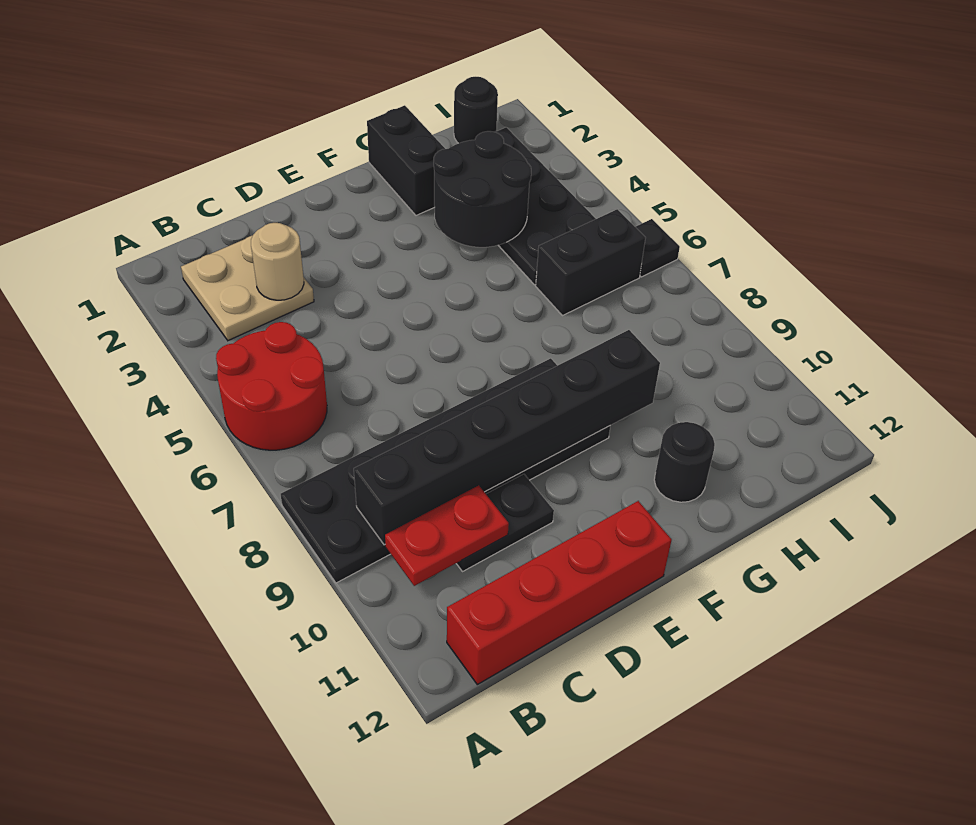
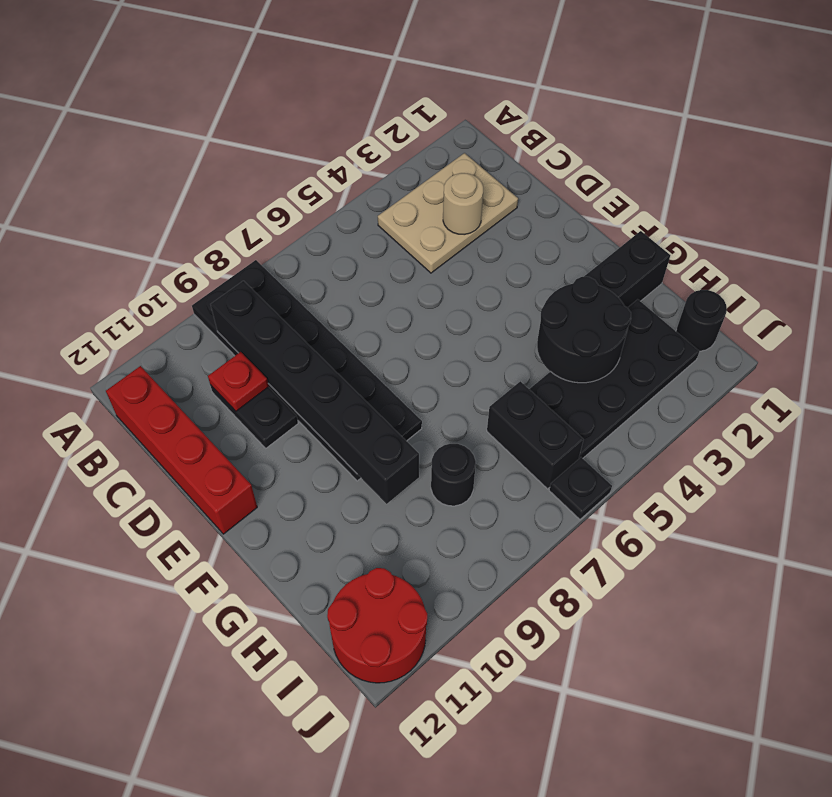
red 2x2 round brick [216,322,327,450] -> red 2x2 round brick moved to [327,568,427,683]
tan 2x2 plate [181,236,314,341] -> tan 2x3 plate [378,153,518,273]
red 1x2 plate [385,485,509,586] -> red 1x1 plate [208,352,269,411]
black 1x1 round brick [654,422,715,502] -> black 1x1 round brick moved to [431,444,476,506]

